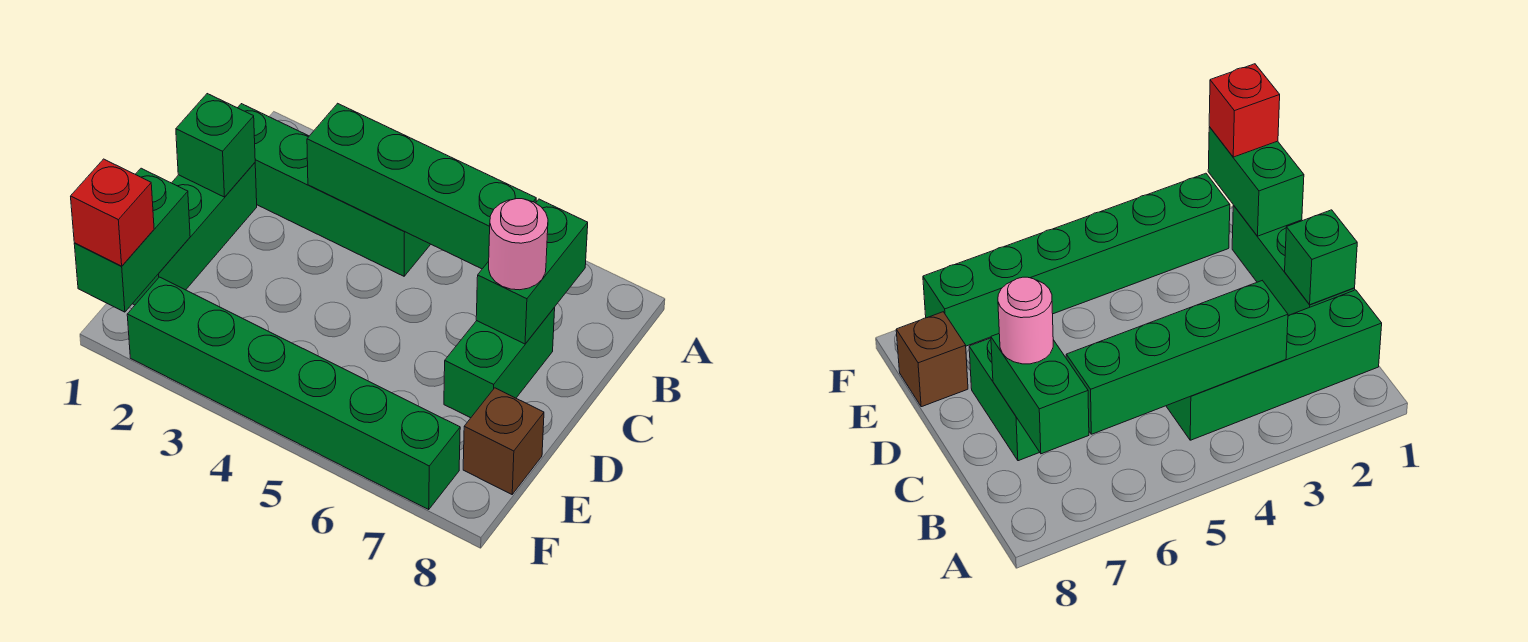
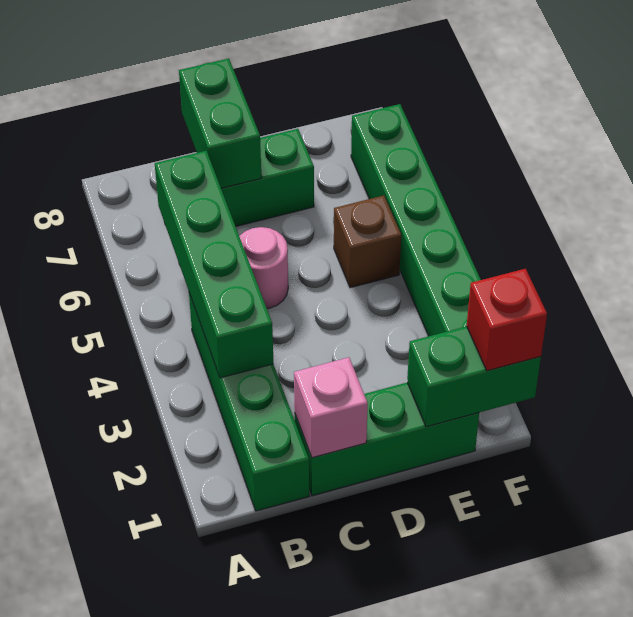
green 1x2 brick [476,199,588,344] -> green 1x2 brick turned to [179,58,261,188]
green 1x1 brick [176,94,255,197] -> pink 1x1 brick [294,357,368,458]
pink 1x1 round brick [489,199,548,290] -> pink 1x1 round brick moved to [239,227,288,309]
brown 1x1 brick [463,388,544,494] -> brown 1x1 brick moved to [334,196,401,288]

